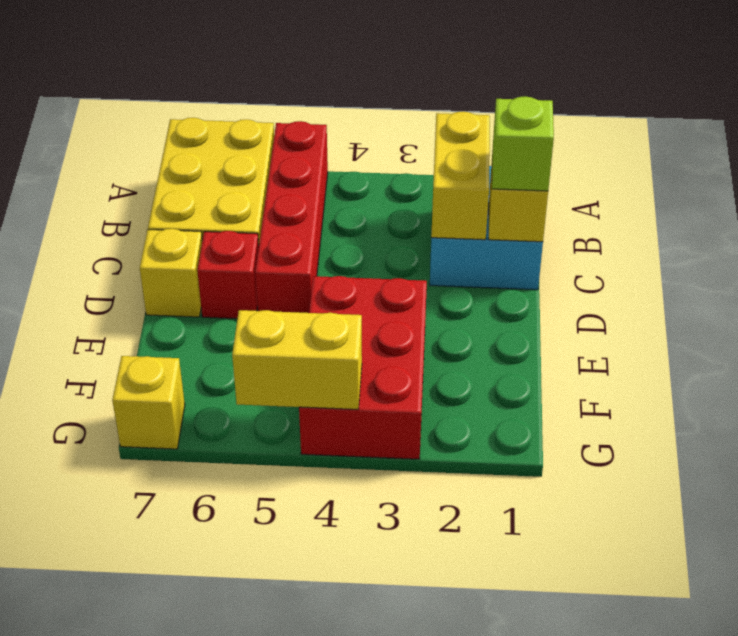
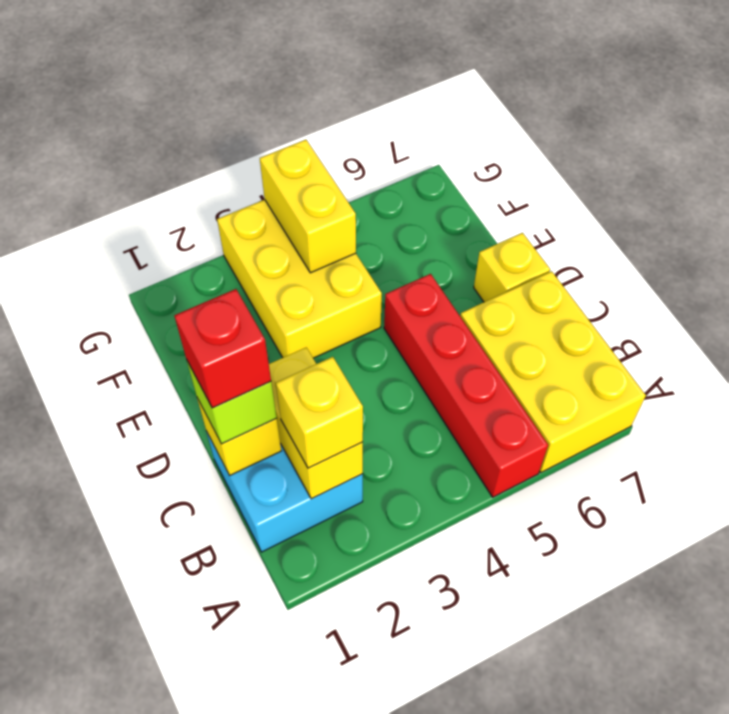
red 1x1 brick [197,231,259,319] -> red 1x1 brick moved to [174,289,271,408]
red 2x3 brick [299,276,427,459] -> yellow 2x3 brick [217,200,382,358]
yellow 1x2 brick [232,310,362,409] -> yellow 1x2 brick turned to [260,140,356,273]
yellow 1x1 brick [112,356,185,449] -> yellow 1x1 brick moved to [276,357,363,468]

